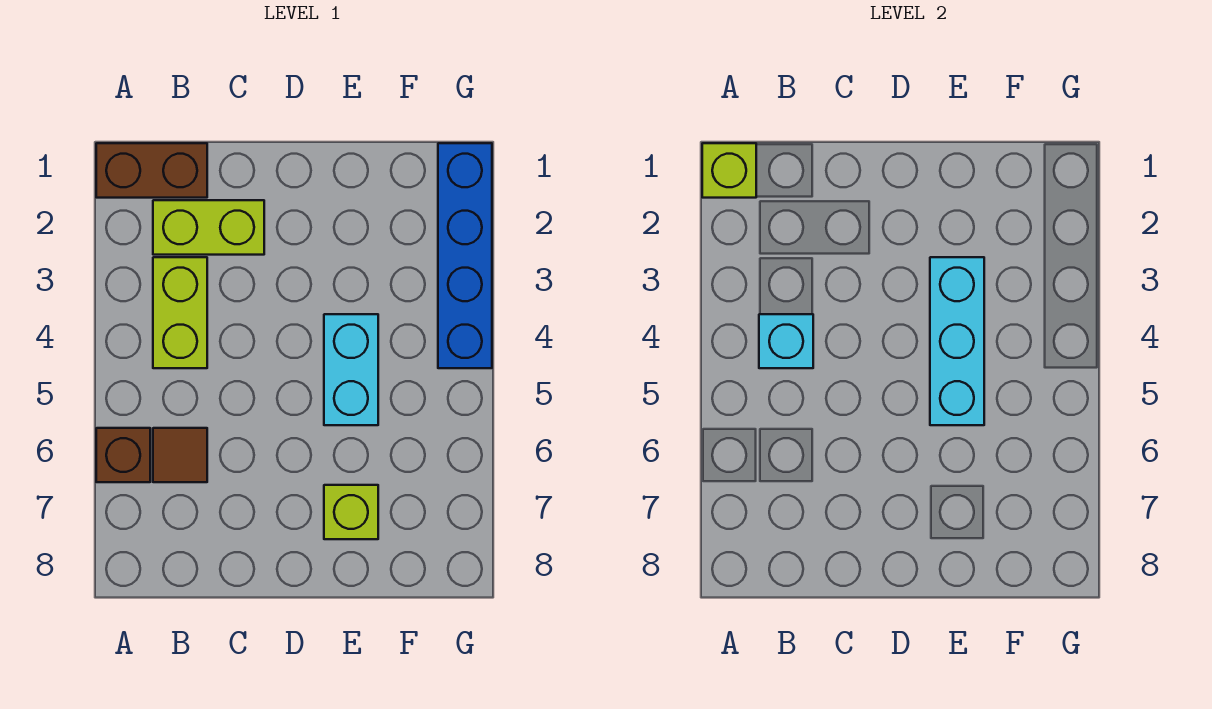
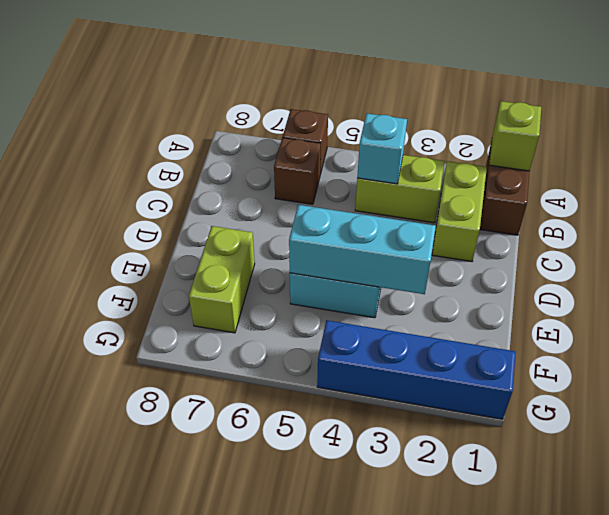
brown 1x1 tile [153,428,207,482] -> brown 1x1 brick [274,138,321,204]
lime 1x1 brick [324,485,378,539] -> lime 1x2 brick [189,226,255,333]

